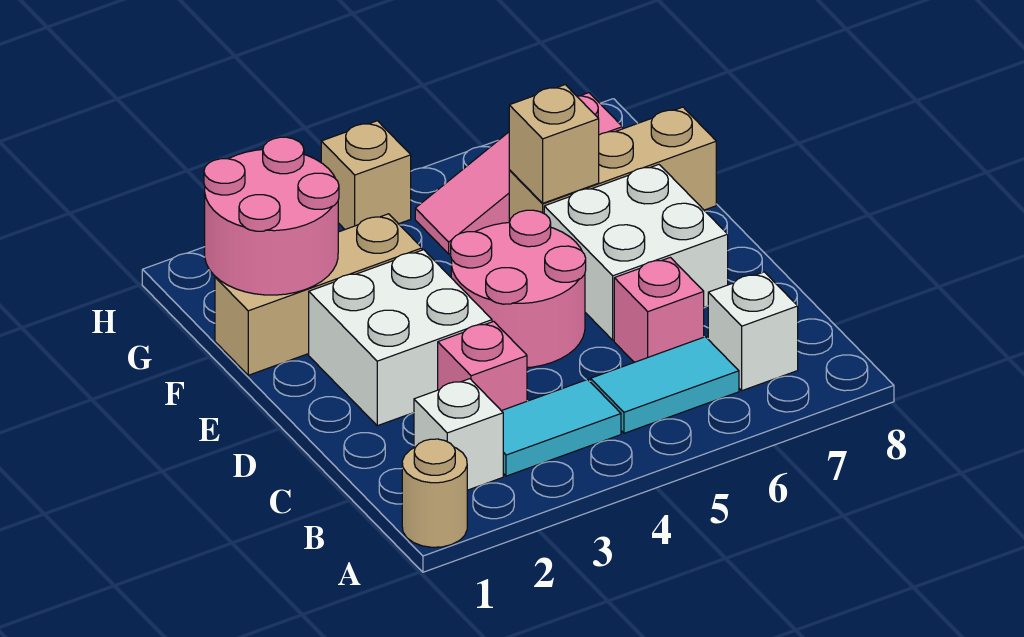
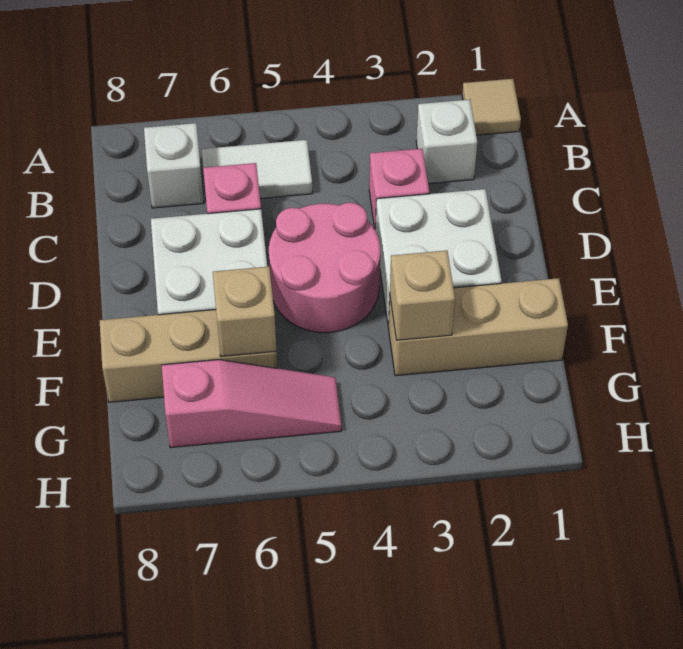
tan 1x1 round brick [402,439,467,547] -> tan 1x1 tile [462,79,521,135]
cyan 1x2 tile [502,379,621,476] -> none
cyan 1x2 tile [591,337,739,433] -> white 1x2 tile [202,140,312,199]
pink 2x2 round brick [204,137,339,295] -> none
tan 1x1 brick [321,121,411,229] -> tan 1x1 brick moved to [390,250,455,340]

